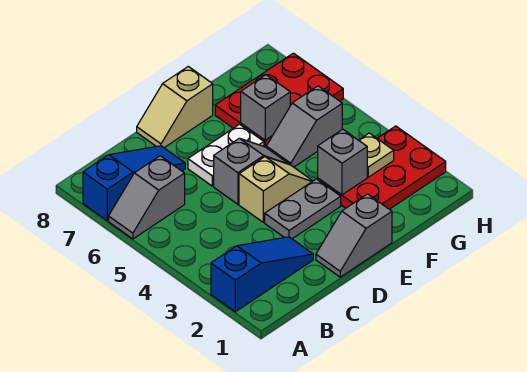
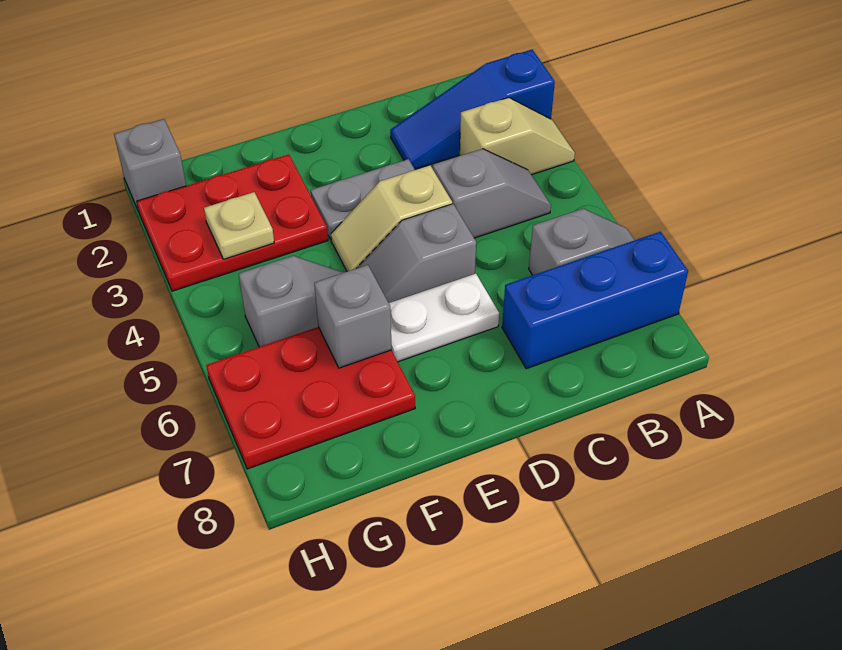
blue 1x3 slope [83,146,185,221] -> blue 1x3 brick [502,232,688,369]
grey 1x2 slope [316,194,392,277] -> grey 1x2 slope moved to [433,149,551,238]
tan 1x2 slope [137,66,213,148] -> tan 1x2 slope moved to [460,97,575,175]
grey 1x1 brick [318,129,367,195] -> grey 1x1 brick moved to [114,119,186,212]

